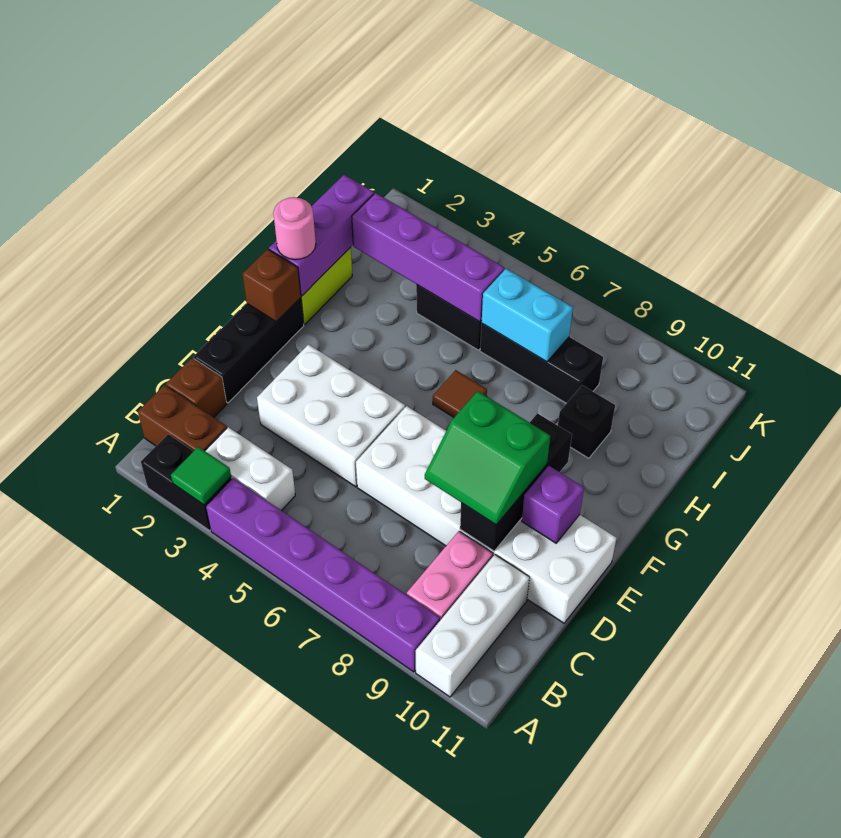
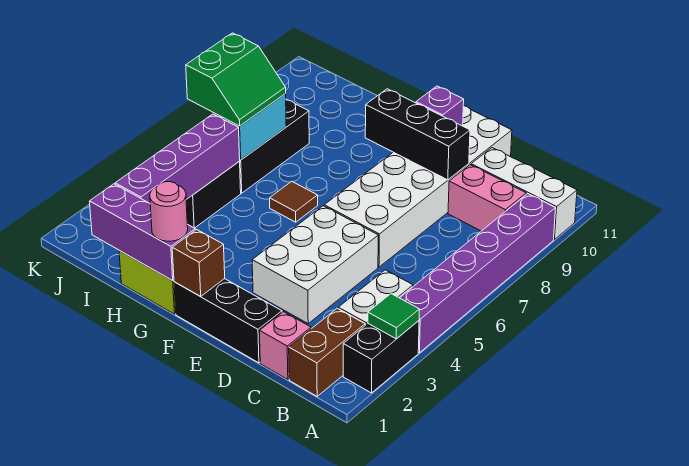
brown 1x1 brick [166,358,227,417] -> pink 1x1 brick [259,312,311,380]
green 2x2 slope [425,391,550,525] -> green 2x2 slope moved to [186,33,286,126]
black 1x1 brick [558,385,615,458] -> none

